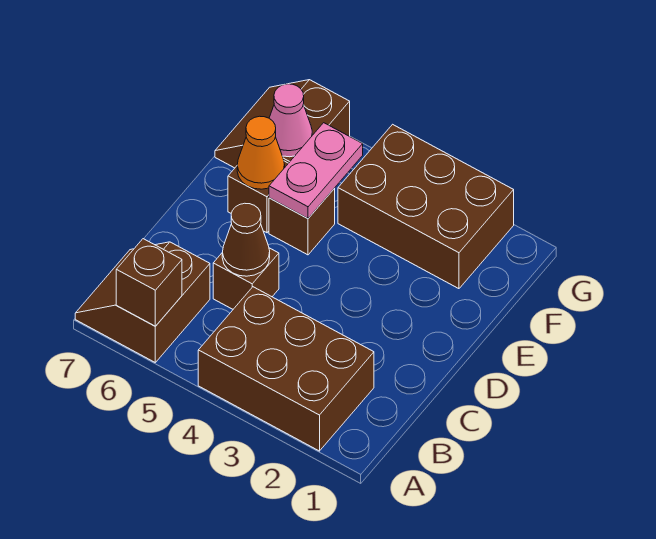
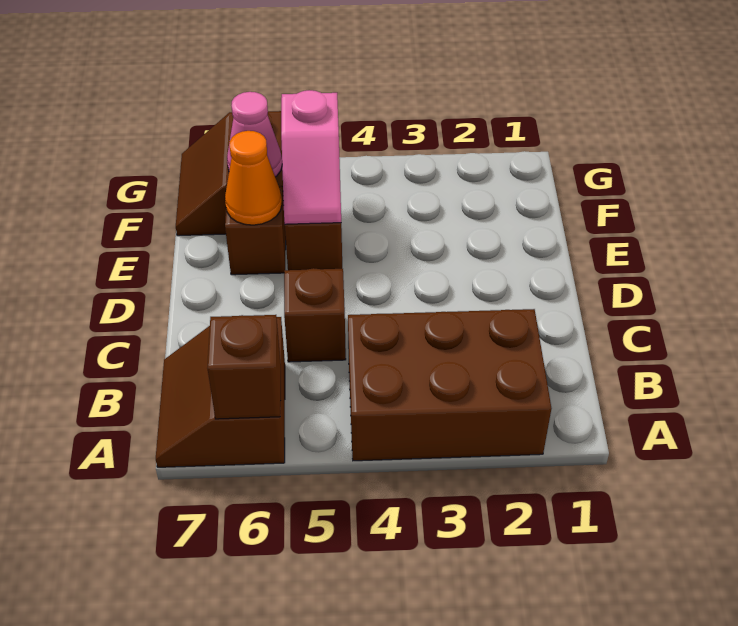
brown 1x1 cone [222,203,270,276] -> none
pink 1x2 plate [269,123,363,218] -> pink 1x2 slope [281,90,341,224]
brown 2x3 brick [338,124,514,289] -> none

